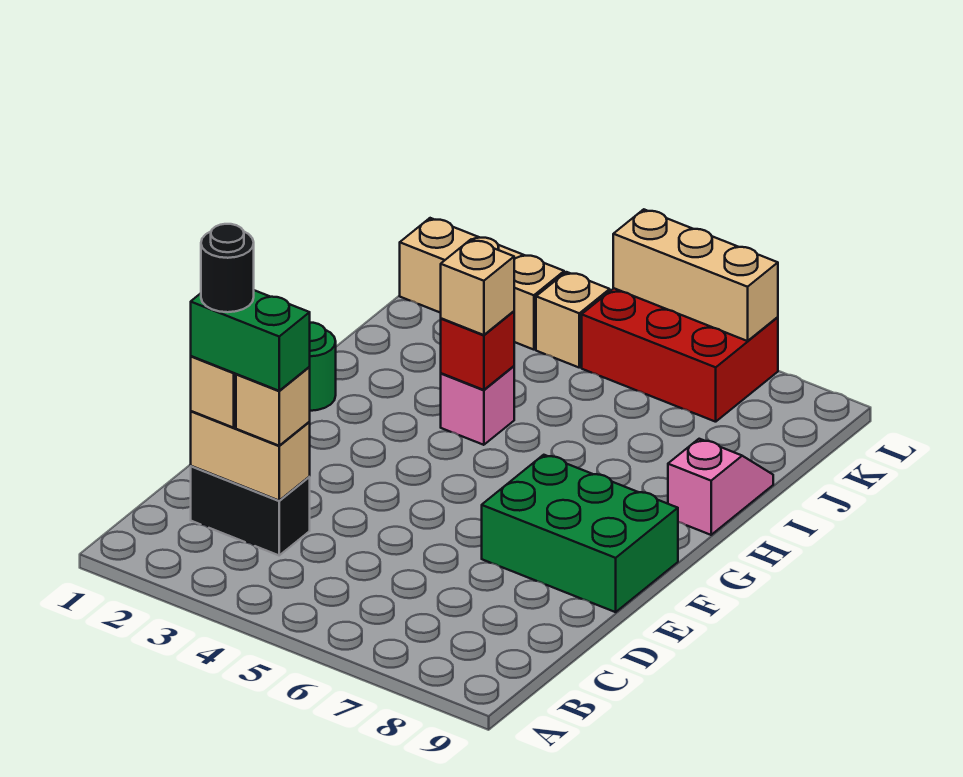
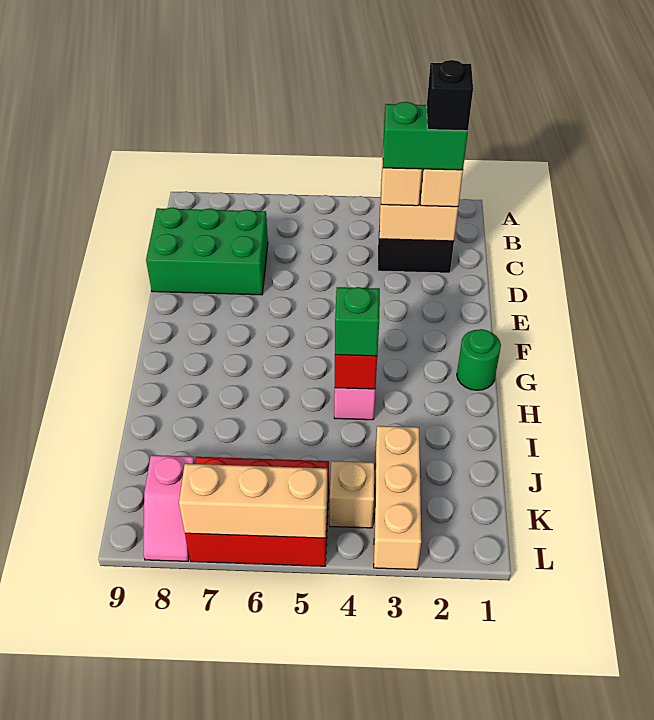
black 1x1 round brick [201,224,254,312] -> black 1x1 brick [427,60,473,131]
green 2x3 brick [482,455,678,612] -> green 2x3 brick moved to [146,207,268,295]
tan 1x1 brick [441,239,514,335] -> green 1x1 brick [335,287,380,356]
pink 1x2 slope [668,439,773,535] -> pink 1x2 slope moved to [143,455,195,561]
tan 1x3 brick [400,218,564,350] -> tan 1x3 brick turned to [374,426,421,570]

